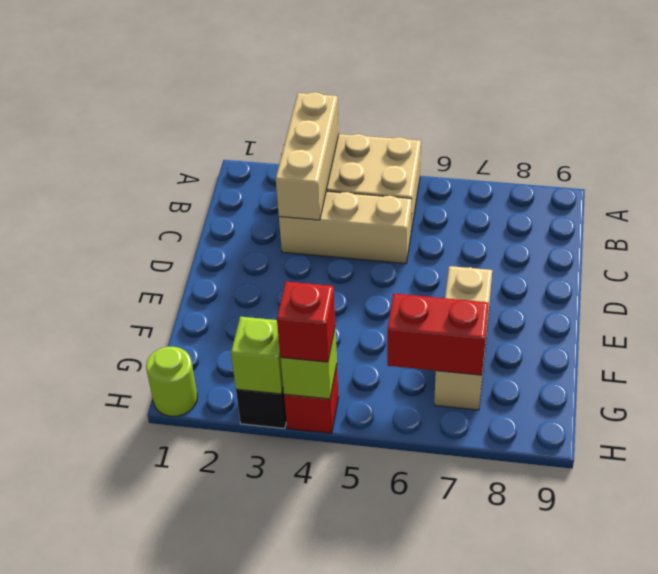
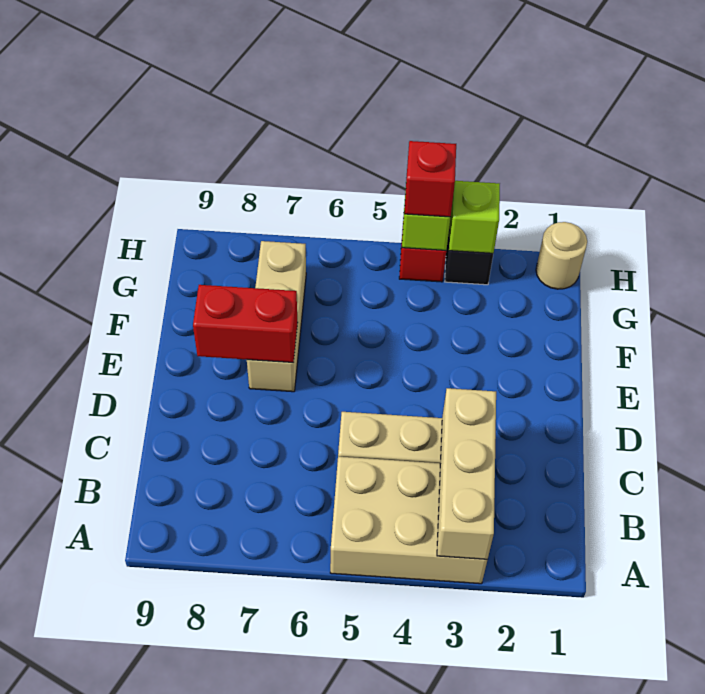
red 1x2 brick [387,294,489,375] -> red 1x2 brick moved to [193,285,298,362]
lime 1x1 round brick [146,347,197,416] -> tan 1x1 round brick [536,222,587,289]

